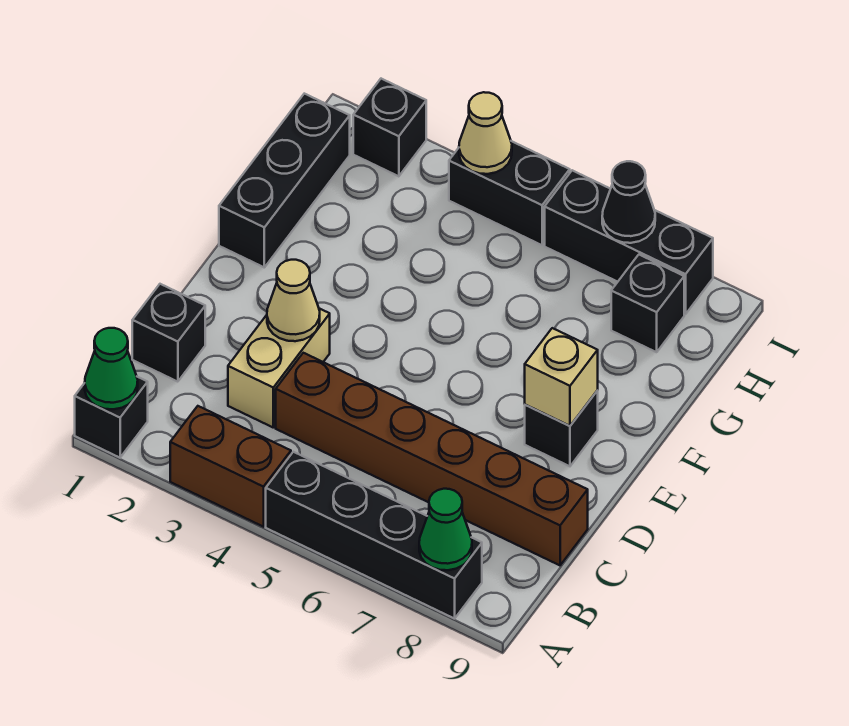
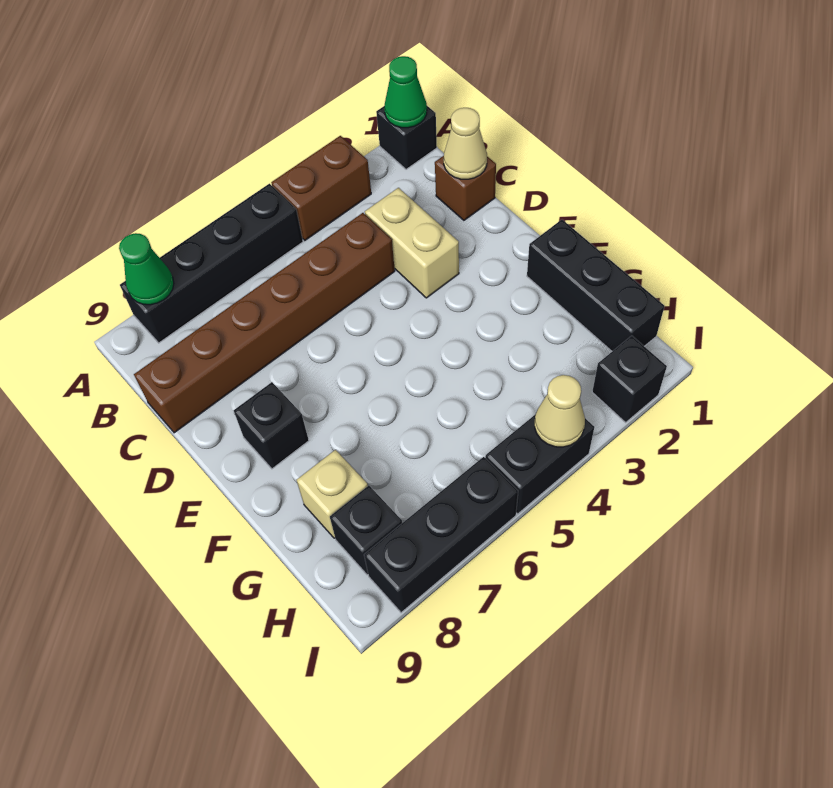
black 1x1 brick [132,284,205,382] -> brown 1x1 brick [435,156,496,220]
tan 1x1 cone [267,260,320,341] -> tan 1x1 cone moved to [444,108,487,179]
tan 1x1 brick [525,328,598,426] -> tan 1x1 brick moved to [297,450,368,538]
black 1x1 cone [602,161,655,243] -> none

